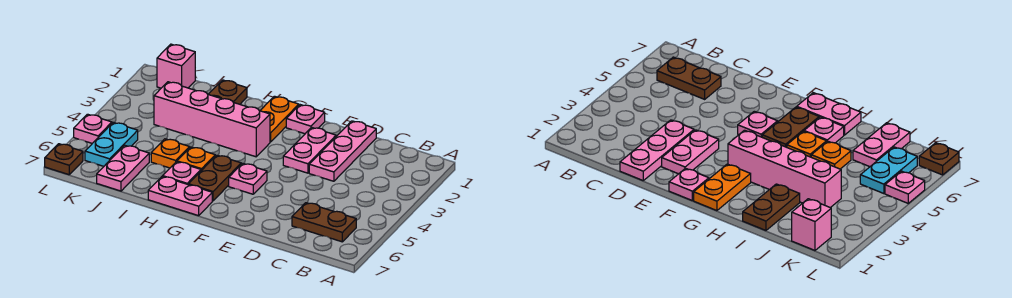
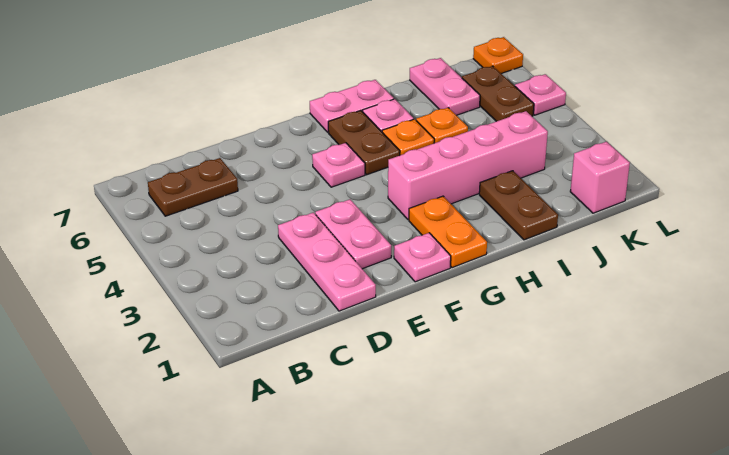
cyan 1x2 plate [85,122,138,166] -> brown 1x2 plate [462,66,534,121]
brown 1x1 plate [45,144,83,175] -> orange 1x1 plate [473,37,523,74]

